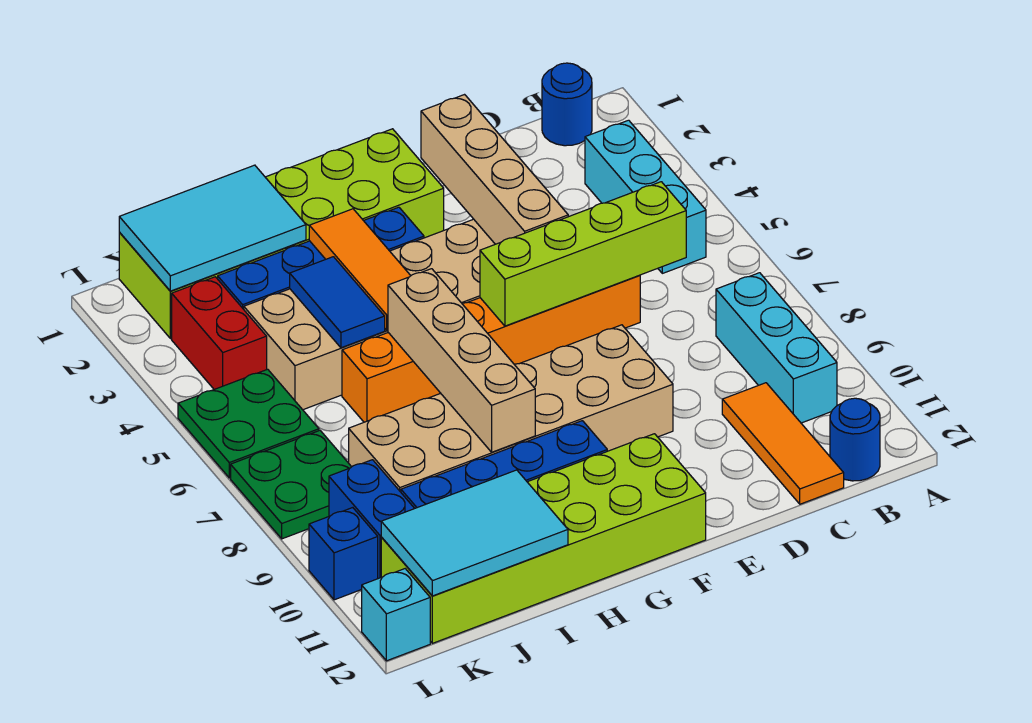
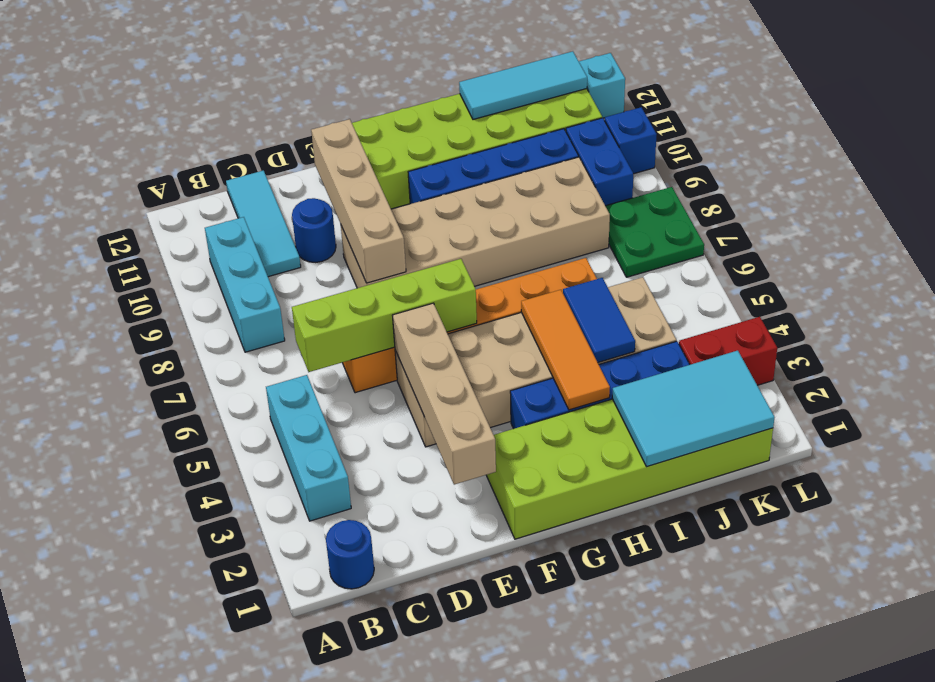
blue 1x1 round brick [830,398,880,481] -> blue 1x1 round brick moved to [292,198,336,262]
orange 1x3 tile [722,383,844,504] -> cyan 1x3 tile [226,171,301,277]
tan 1x4 brick [388,269,535,452] -> tan 1x4 brick moved to [311,119,406,283]
cyan 2x3 tile [381,470,568,596] -> cyan 1x3 tile [459,51,587,119]
red 1x2 brick [172,277,267,389] -> red 1x2 brick turned to [679,317,777,385]
green 2x2 plate [178,369,319,478] -> none

